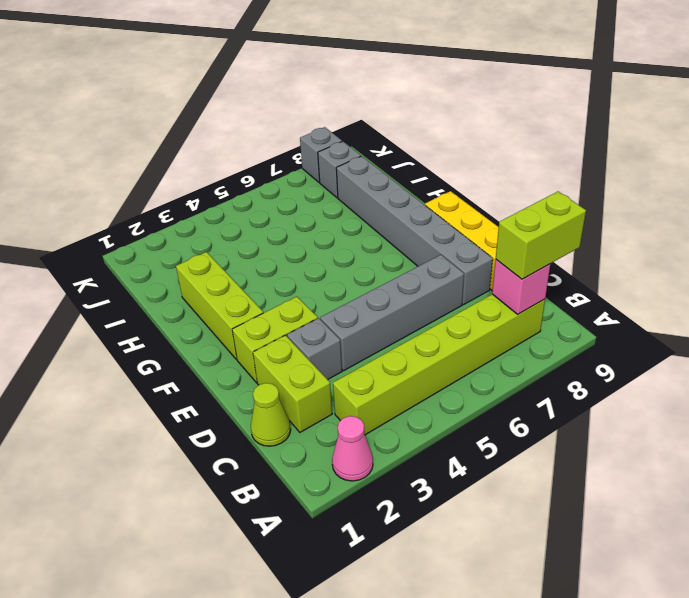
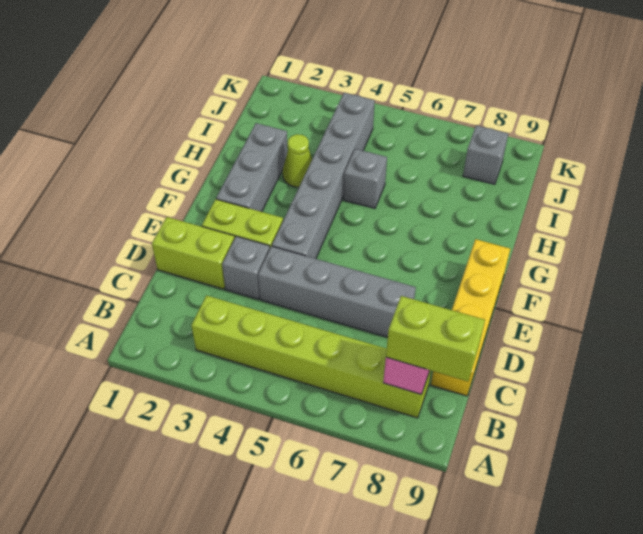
pink 1x1 cone [332,416,373,481] -> none
lime 1x1 cone [251,383,291,446] -> lime 1x1 cone moved to [283,134,312,187]
lime 1x2 brick [253,335,332,432] -> lime 1x2 brick turned to [152,217,234,289]
grey 1x6 brick [336,156,493,305] -> grey 1x6 brick moved to [272,93,375,259]
lime 1x3 brick [176,252,263,360] -> grey 1x3 brick [216,123,288,212]
grey 1x1 brick [300,127,342,182] -> grey 1x1 brick moved to [343,149,387,208]

